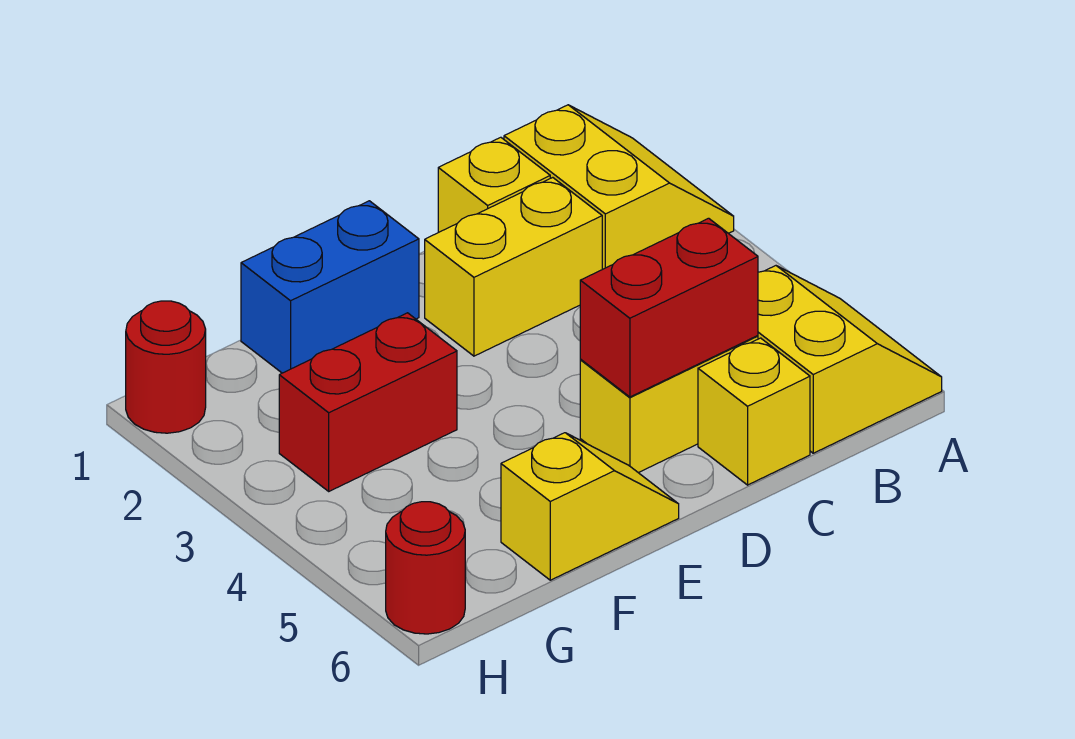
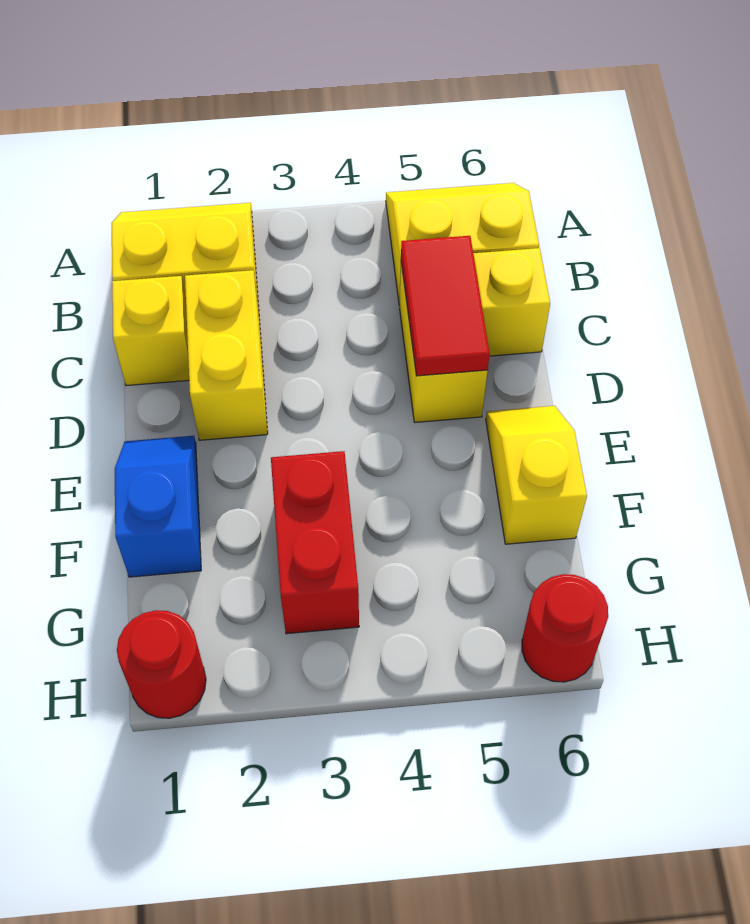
red 1x2 brick [580,218,758,397] -> red 1x2 tile [401,236,490,376]
blue 1x2 brick [241,201,419,373] -> blue 1x2 slope [115,436,201,577]

